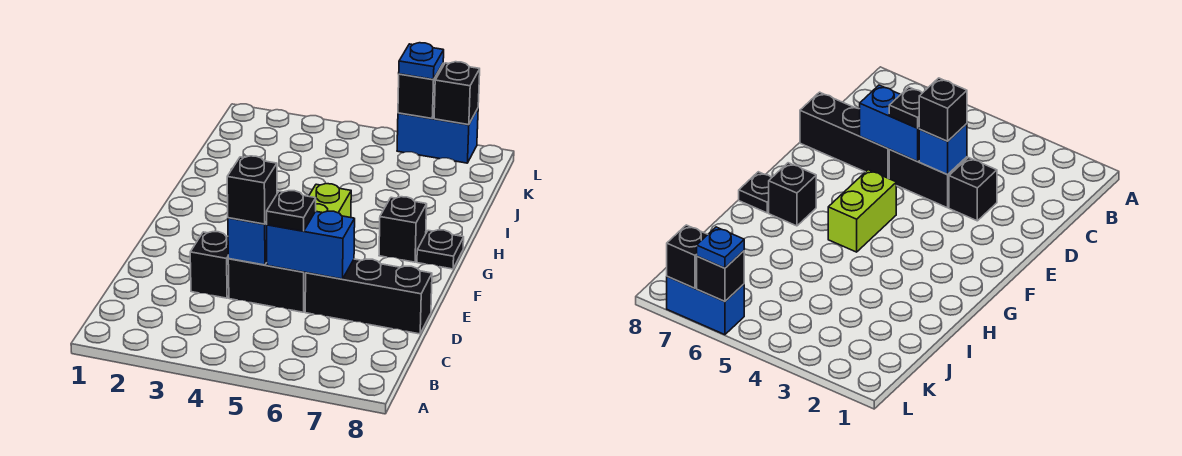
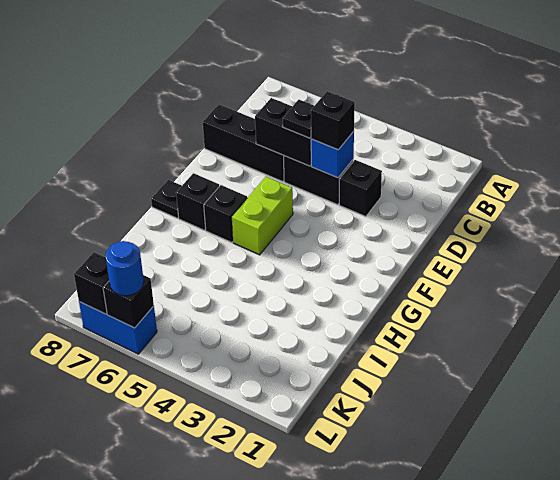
blue 1x2 brick [267,211,355,279] -> black 1x2 brick [255,98,311,166]
none -> black 1x1 brick [204,185,247,242]
blue 1x1 plate [399,43,444,79] -> blue 1x1 round brick [105,241,144,296]

